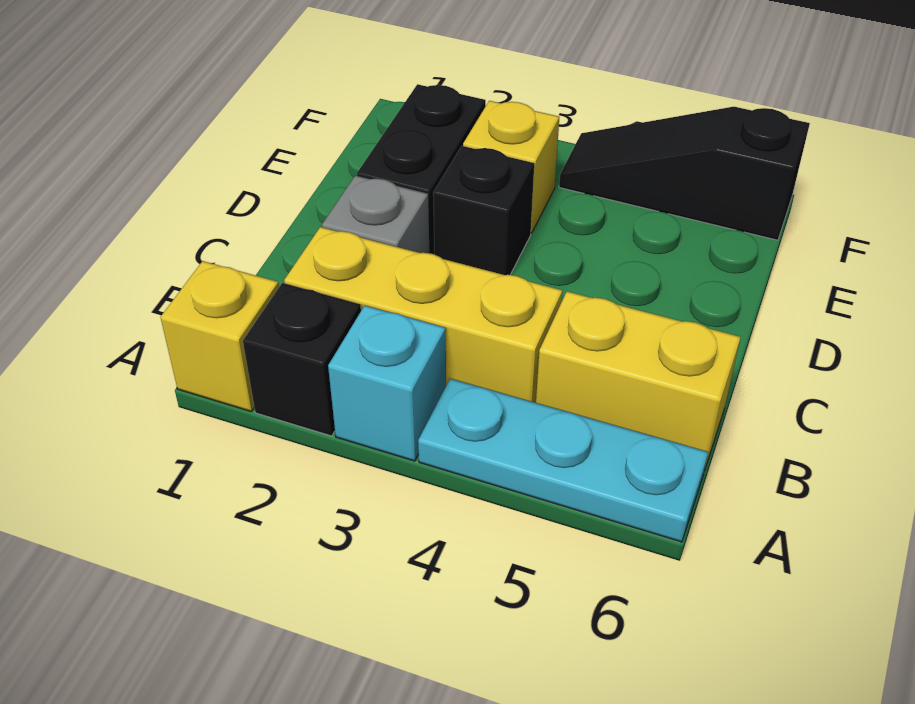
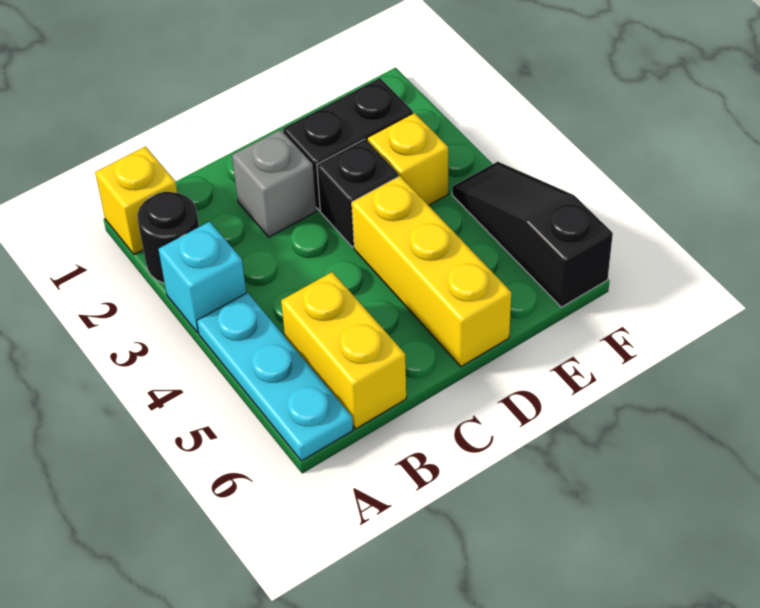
black 1x1 brick [243,283,361,436] -> black 1x1 round brick [137,192,199,283]
yellow 1x3 brick [284,227,562,403] -> yellow 1x3 brick moved to [352,176,511,367]

